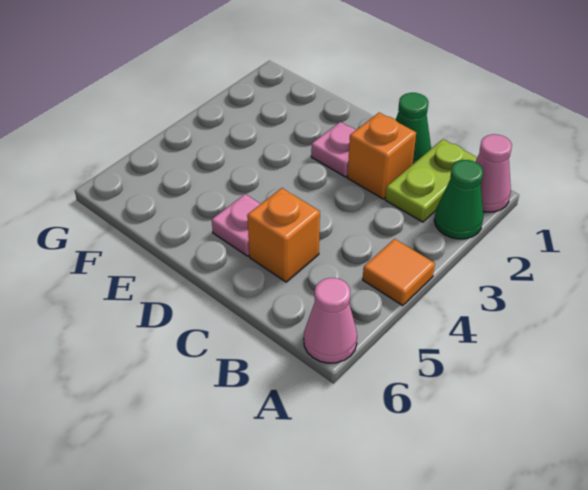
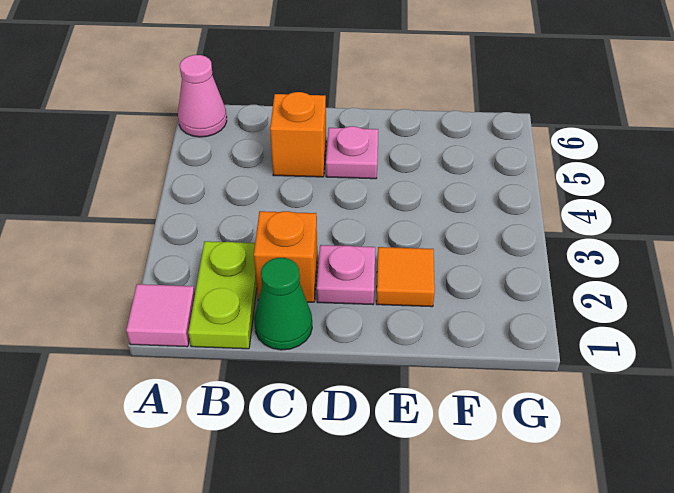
pink 1x1 cone [475,134,512,212] -> pink 1x1 tile [126,284,195,347]
green 1x1 cone [434,160,483,239] -> none
orange 1x1 tile [363,239,435,306] -> orange 1x1 tile moved to [376,247,435,307]

